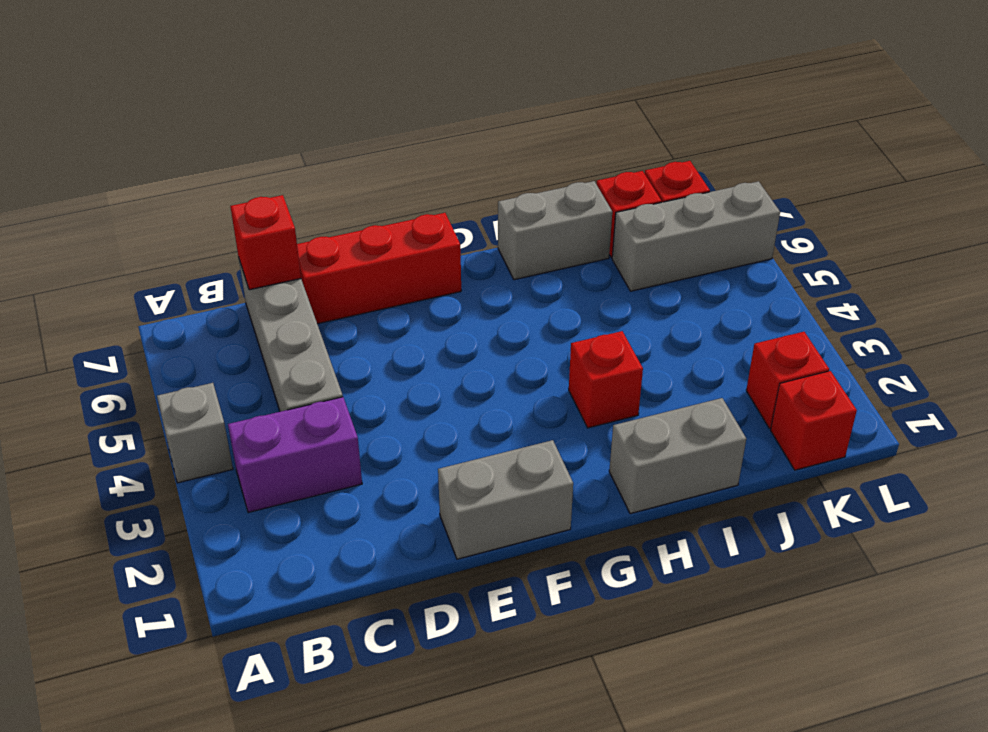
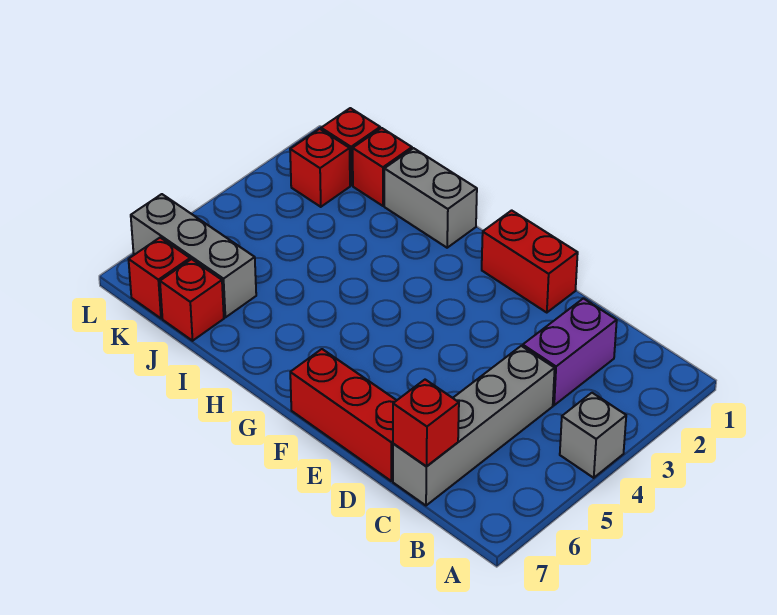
purple 1x2 brick [228,397,362,513] -> purple 1x2 brick turned to [523,298,617,405]
grey 1x2 brick [438,440,573,559] -> red 1x2 brick [482,210,578,313]
red 1x1 brick [569,331,643,428] -> red 1x1 brick moved to [353,128,412,206]
grey 1x2 brick [498,181,612,280] -> none

